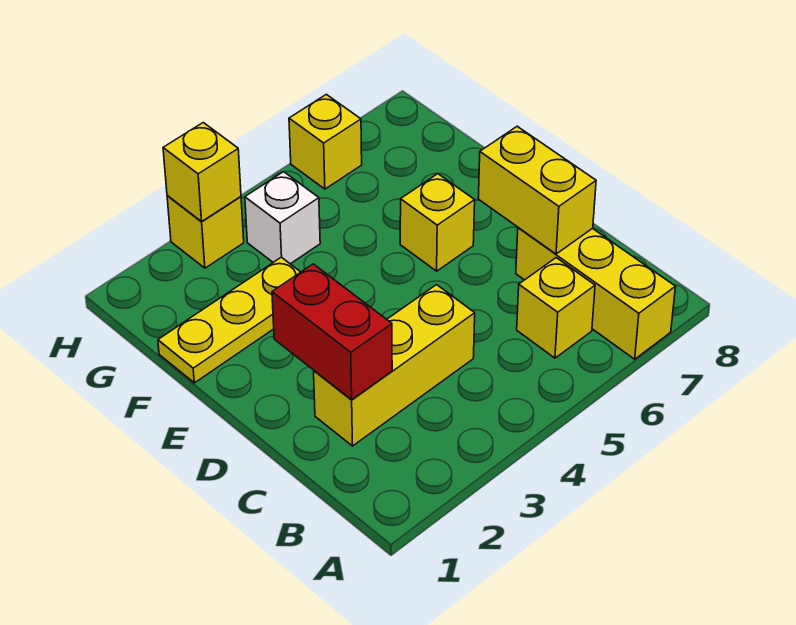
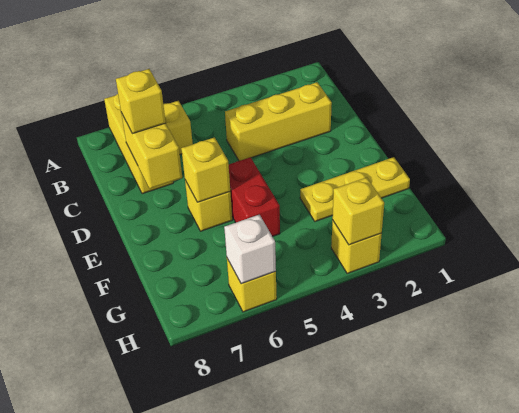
red 1x2 brick [272,264,392,400] -> red 1x2 brick moved to [229,157,280,236]
none -> yellow 1x1 brick [116,69,166,134]
none -> yellow 1x1 brick [181,137,230,202]
white 1x1 brick [245,172,320,264] -> white 1x1 brick moved to [224,215,276,284]

